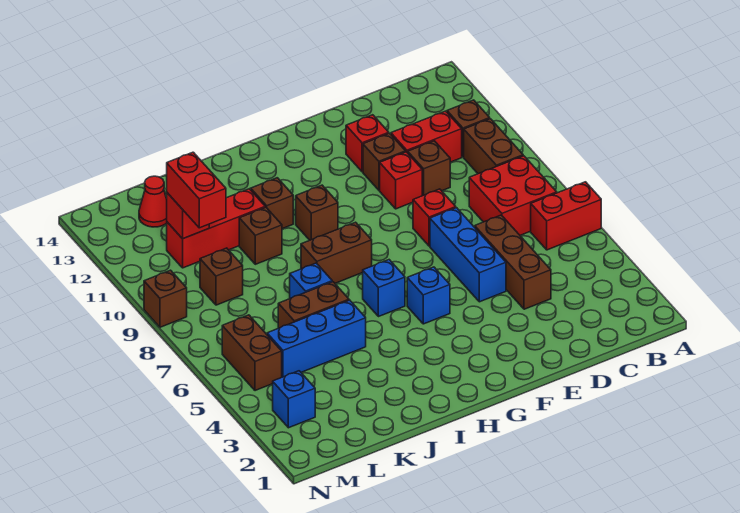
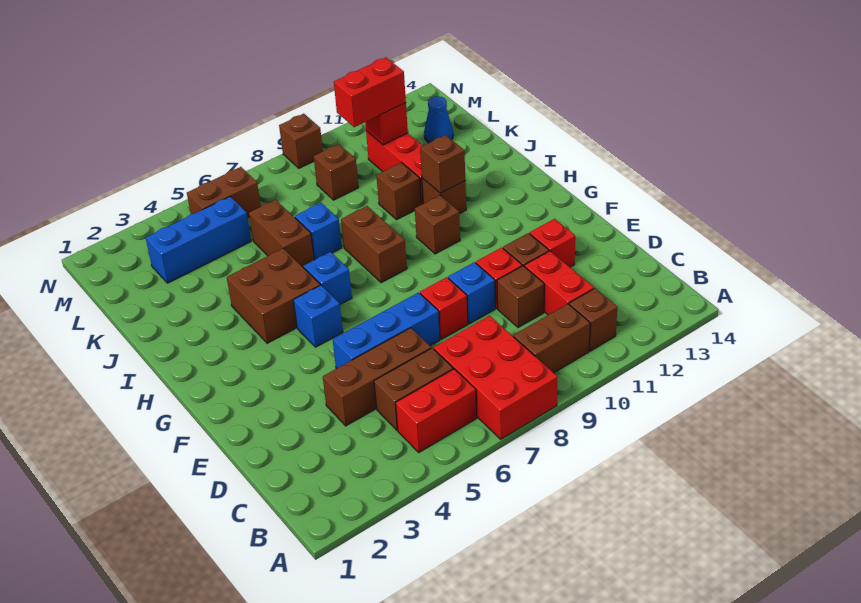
red 1x2 brick [531,182,601,250] -> red 1x2 brick turned to [396,369,477,452]
red 2x2 brick [469,156,557,235] -> red 2x3 brick [434,316,557,439]
none -> brown 1x2 brick [374,348,453,430]
none -> brown 2x2 brick [227,248,320,343]
none -> brown 1x1 brick [420,135,465,193]
blue 1x3 brick [267,300,366,377] -> blue 1x3 brick turned to [146,197,251,283]
red 1x1 cone [139,176,167,227] -> blue 1x1 cone [424,96,453,143]
blue 1x1 brick [273,371,315,428] -> blue 1x1 brick moved to [448,262,495,324]

